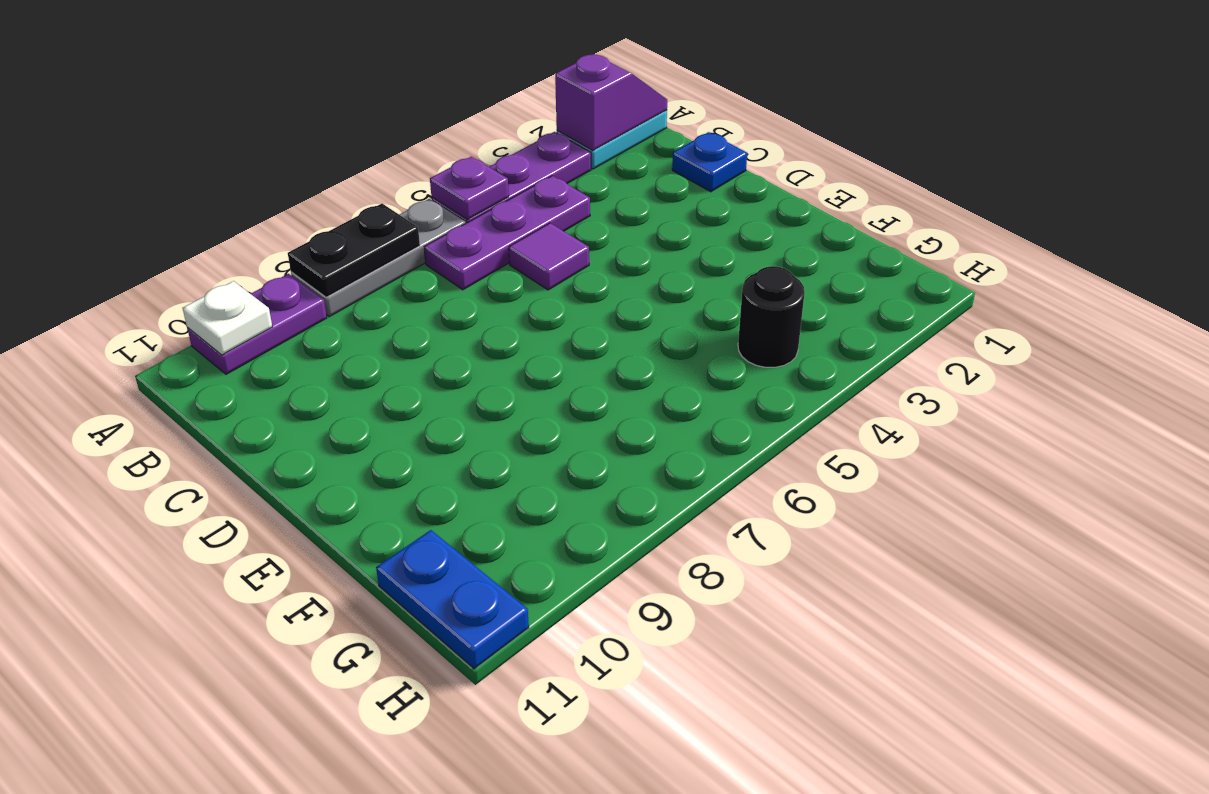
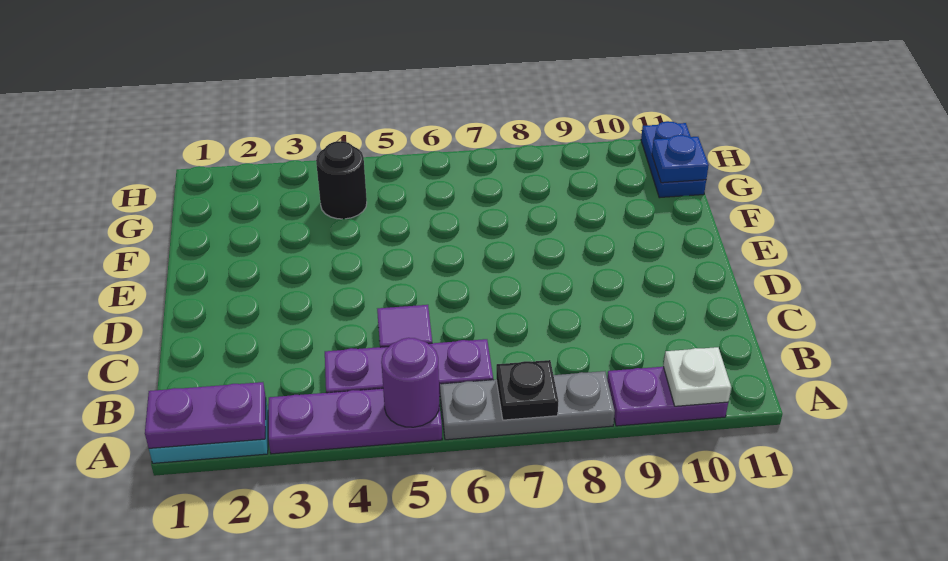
purple 1x2 slope [555,54,667,150] -> purple 1x2 plate [145,382,266,448]
purple 1x1 plate [430,157,509,220] -> purple 1x1 round brick [381,338,439,427]
black 1x2 plate [288,204,420,297] -> black 1x1 plate [496,360,559,420]
blue 1x1 plate [672,132,747,192] -> blue 1x1 plate moved to [652,135,709,183]

